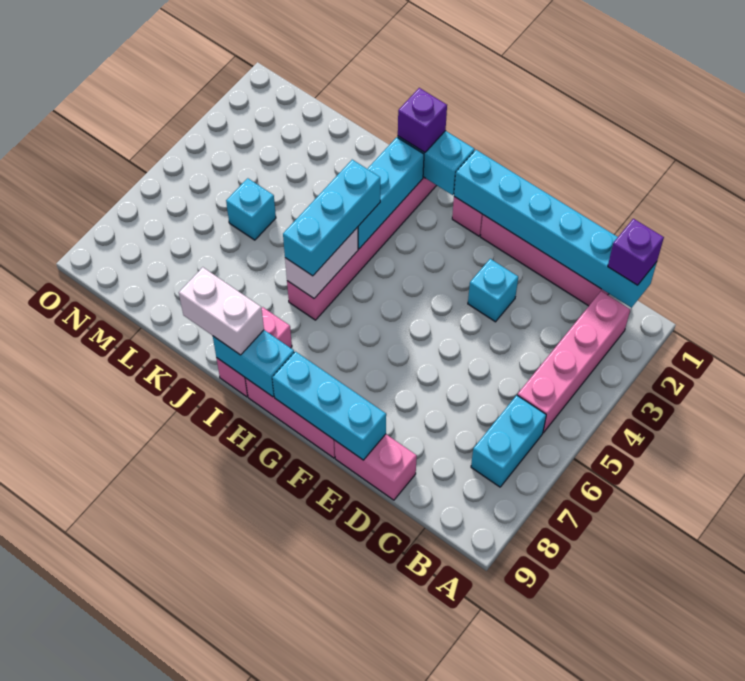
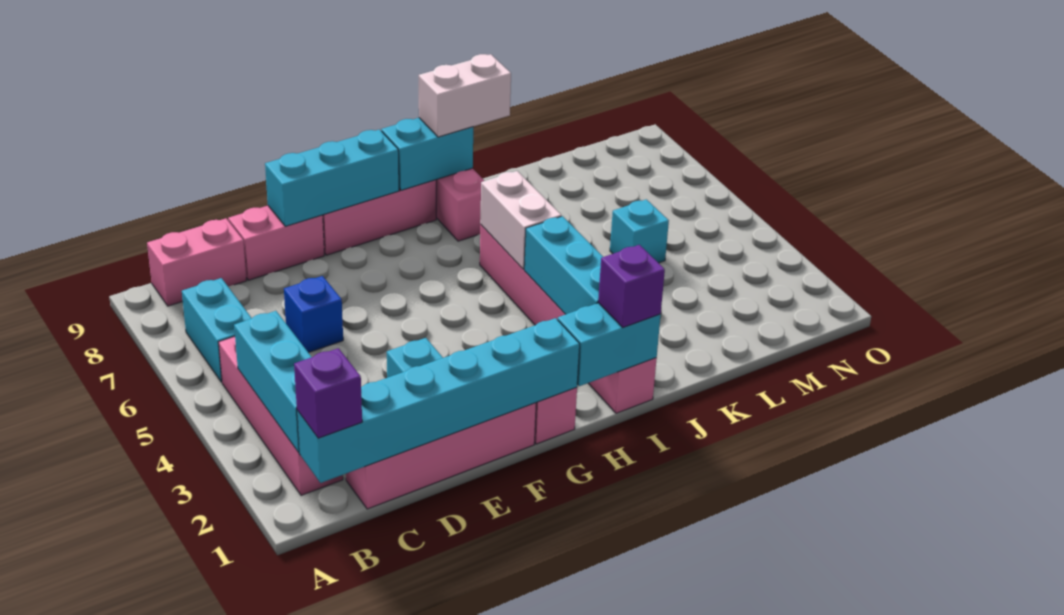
none -> pink 1x2 brick [147,218,247,306]
none -> blue 1x1 brick [284,276,343,353]
cyan 1x3 brick [283,160,380,276] -> cyan 1x3 brick moved to [234,311,311,453]

